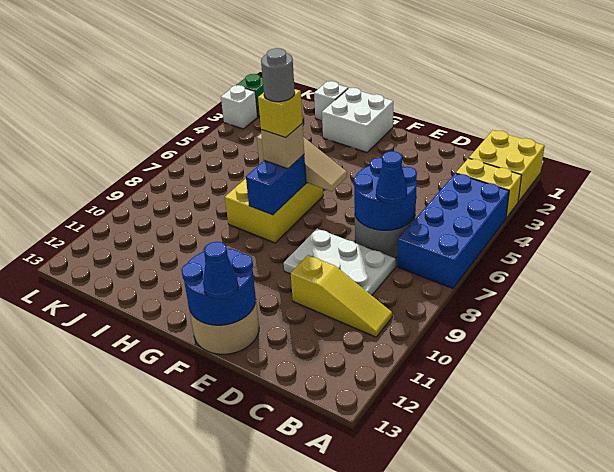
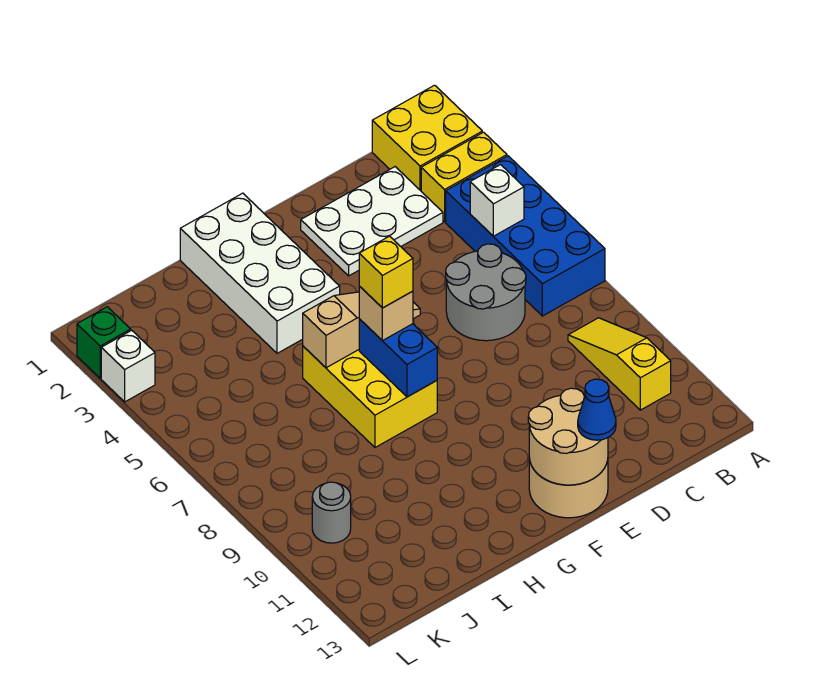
yellow 1x3 slope [291,255,392,337] -> yellow 1x3 slope turned to [568,318,671,410]
blue 2x2 round brick [354,158,417,230] -> none
blue 1x1 cone [376,151,407,204] -> none
white 2x3 plate [284,228,396,295] -> white 2x3 plate moved to [301,167,443,276]
blue 2x2 round brick [181,246,256,325] -> tan 2x2 round brick [528,388,608,485]
white 2x2 brick [322,88,393,152] -> white 2x4 brick [180,193,340,353]
grey 1x1 round brick [261,48,295,102] -> grey 1x1 round brick moved to [312,482,351,543]
white 1x1 brick [314,81,348,120] -> white 1x1 brick moved to [470,165,524,236]

